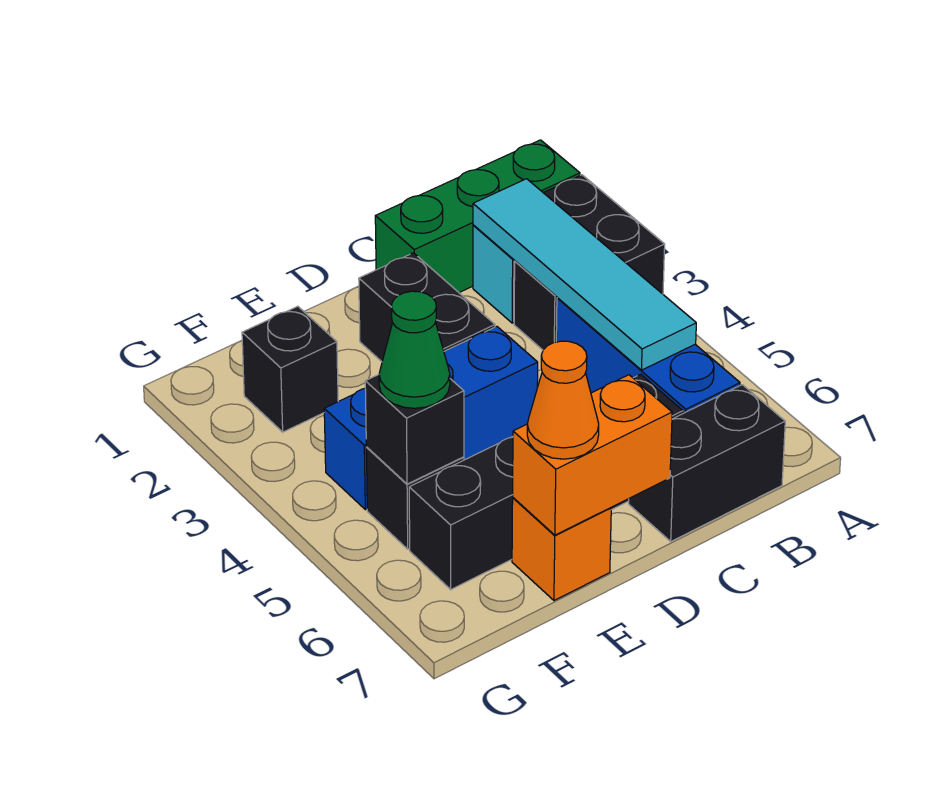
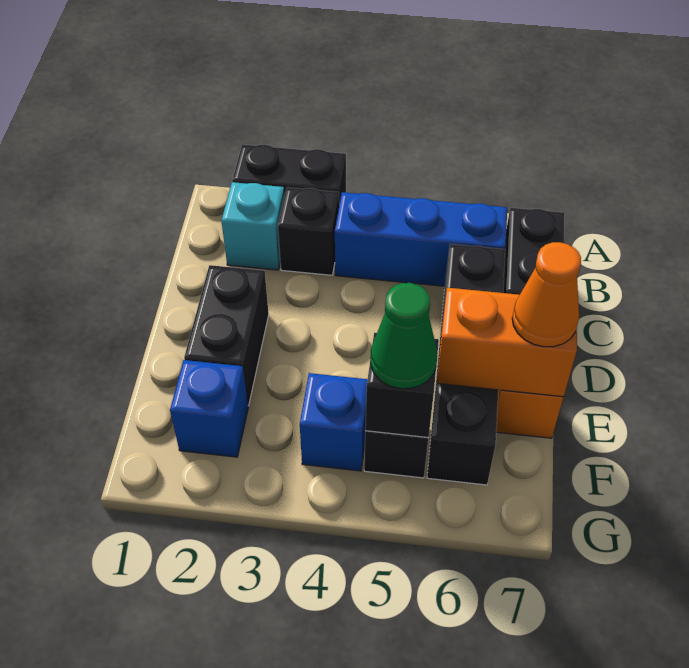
green 1x3 brick [375,140,580,293] -> none
cyan 1x4 tile [473,179,696,370] -> none
black 1x2 brick [359,253,495,362] -> black 1x2 brick turned to [184,265,269,406]
blue 1x3 brick [324,327,538,510] -> blue 1x1 brick [300,373,367,471]
orange 1x2 brick [513,375,672,535] -> orange 1x2 brick turned to [437,288,577,397]
black 1x1 brick [242,306,338,432] -> blue 1x1 brick [170,360,248,457]

